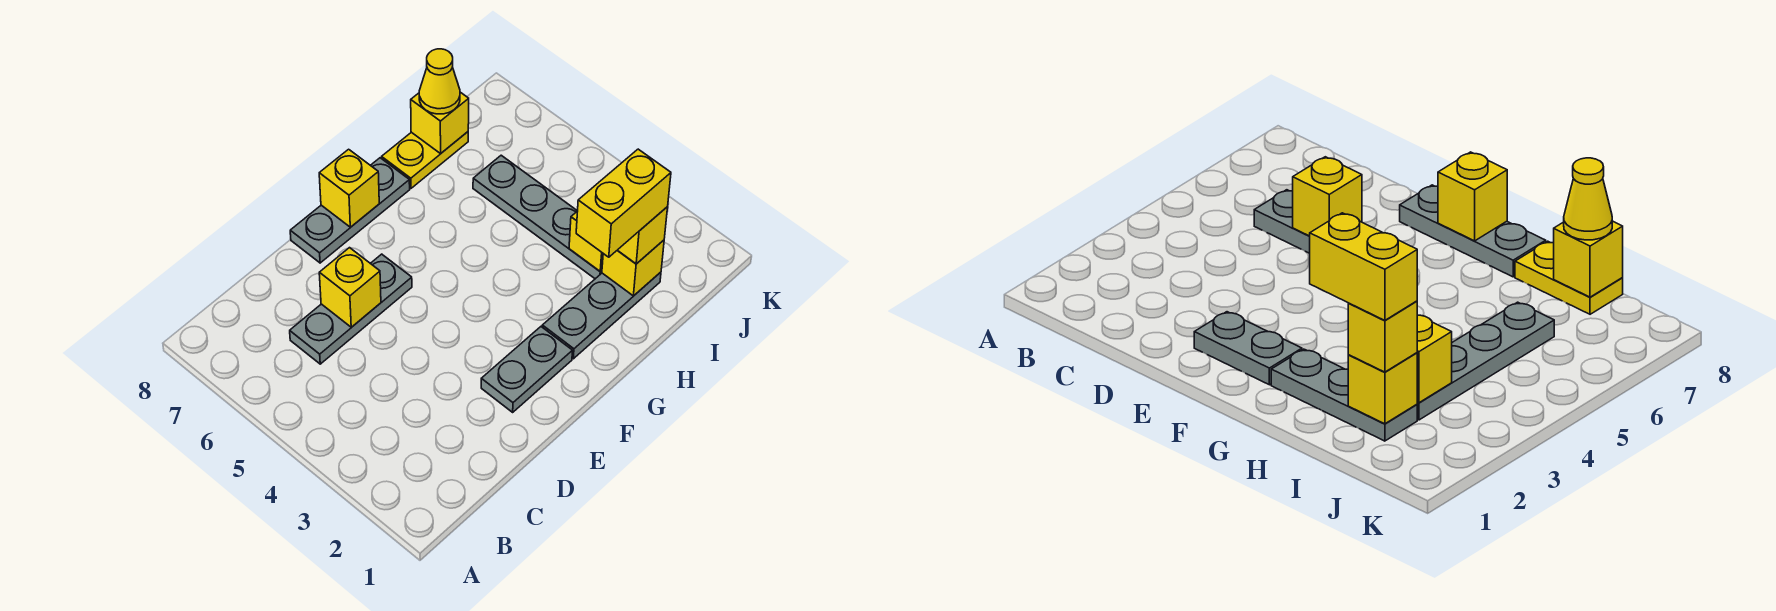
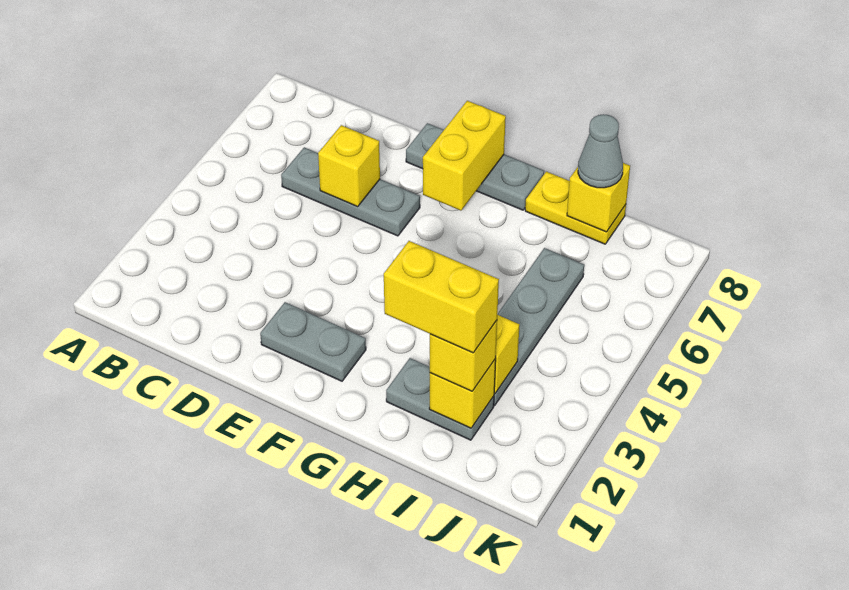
yellow 1x1 brick [319,149,379,227] -> yellow 1x2 brick [423,101,506,211]
grey 1x3 plate [542,272,661,359] -> grey 1x2 plate [386,358,494,440]
yellow 1x1 cone [419,49,460,114] -> grey 1x1 cone [578,114,623,188]

